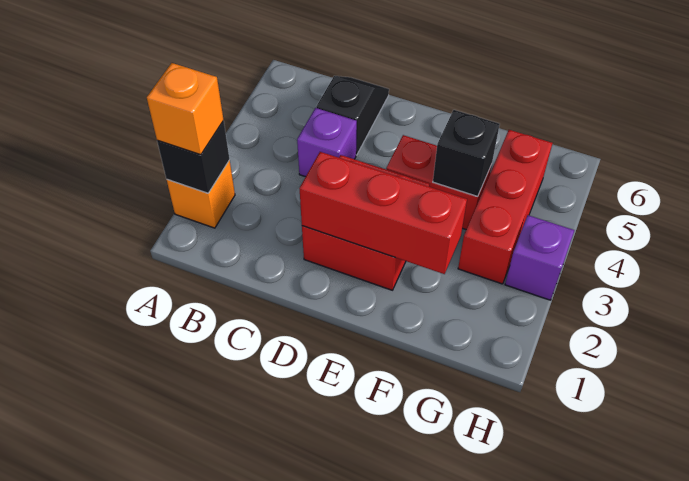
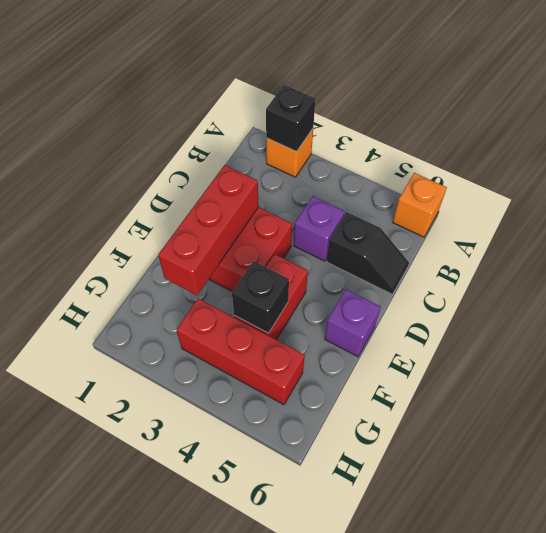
orange 1x1 brick [147,63,224,155] -> orange 1x1 brick moved to [393,173,447,237]
purple 1x1 brick [505,215,575,300] -> purple 1x1 brick moved to [325,290,380,357]

